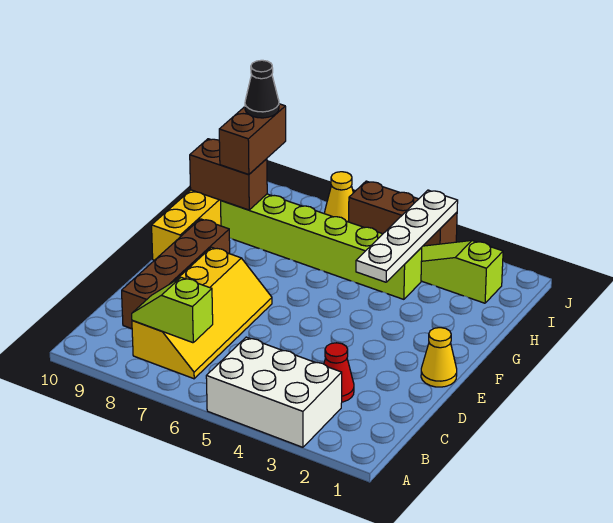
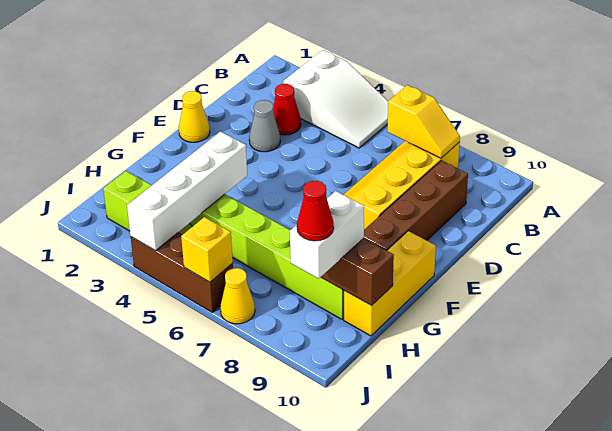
white 2x3 brick [206,337,342,447] -> white 2x3 slope [284,50,388,148]
lime 1x2 slope [132,277,213,343] -> yellow 1x2 slope [387,85,460,158]
none -> grey 1x1 cone [249,100,280,152]
white 1x4 plate [356,190,458,282] -> white 1x4 brick [127,132,247,251]
brown 1x2 brick [219,104,286,175] -> white 1x2 brick [290,191,364,278]
black 1x1 cone [245,60,279,118] -> red 1x1 cone [297,181,334,241]
none -> yellow 1x1 brick [181,217,233,282]

